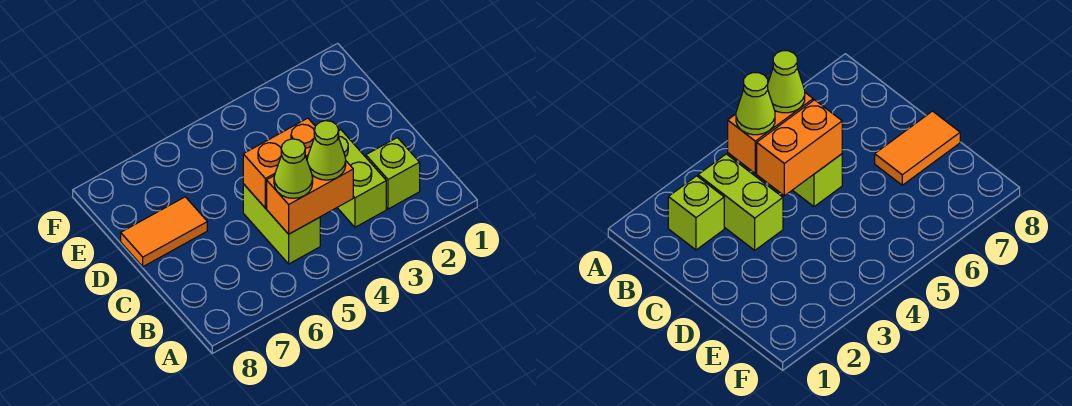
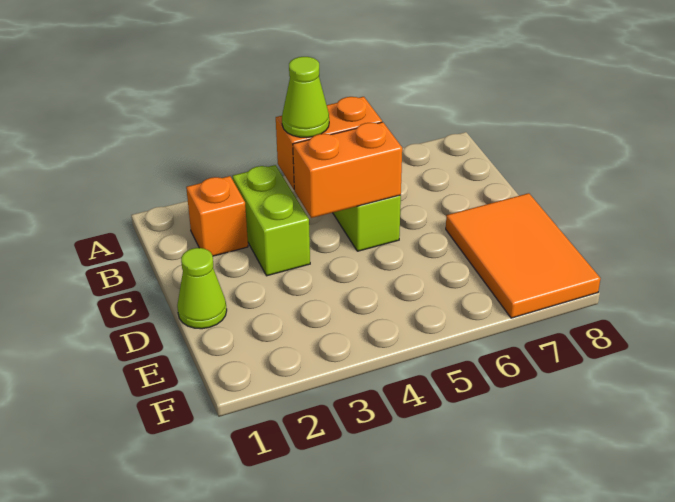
lime 1x1 brick [366,138,420,209] -> orange 1x1 brick [186,176,248,256]
lime 1x1 cone [274,139,313,198] -> lime 1x1 cone moved to [177,248,227,329]
orange 1x2 tile [121,197,207,267] -> orange 2x3 tile [446,193,601,318]

